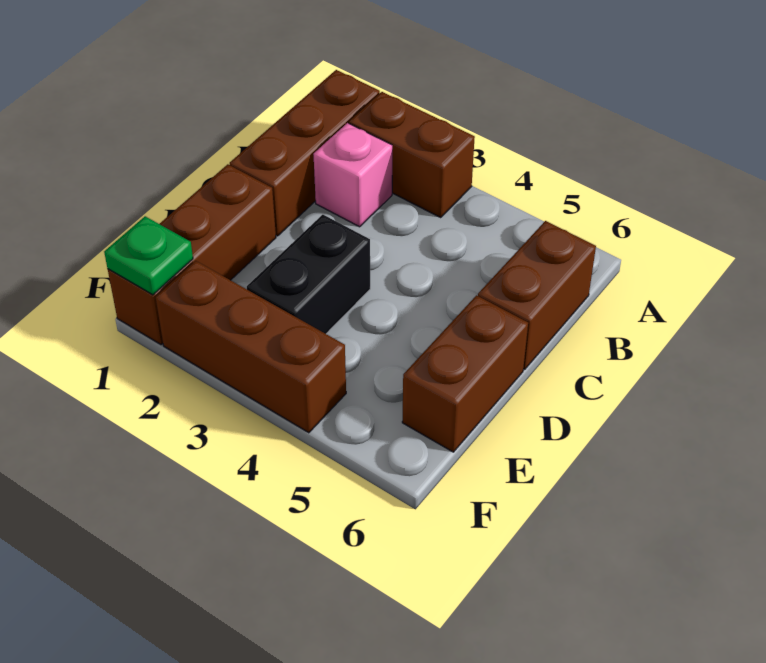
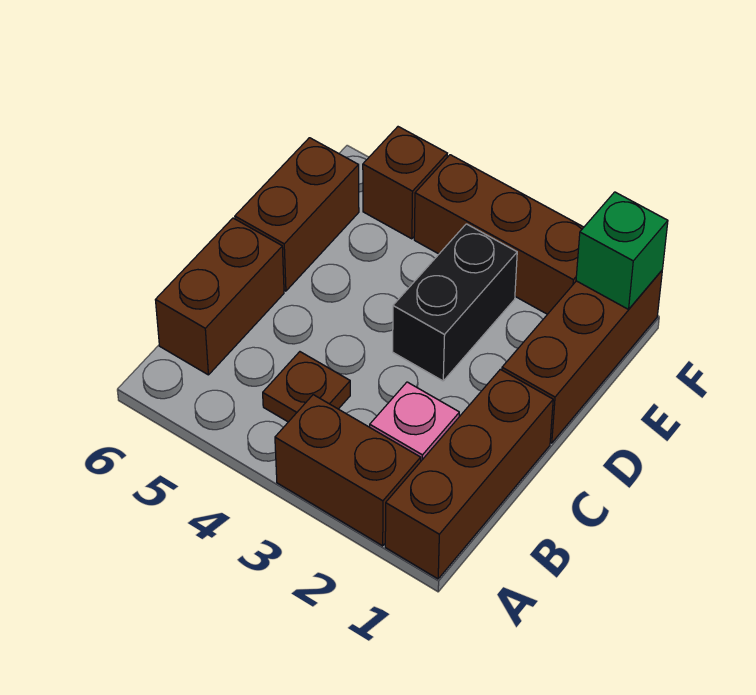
none -> brown 1x1 plate [263,352,350,422]
green 1x1 plate [104,216,193,295] -> green 1x1 brick [576,192,668,309]
none -> brown 1x1 brick [363,127,447,239]

